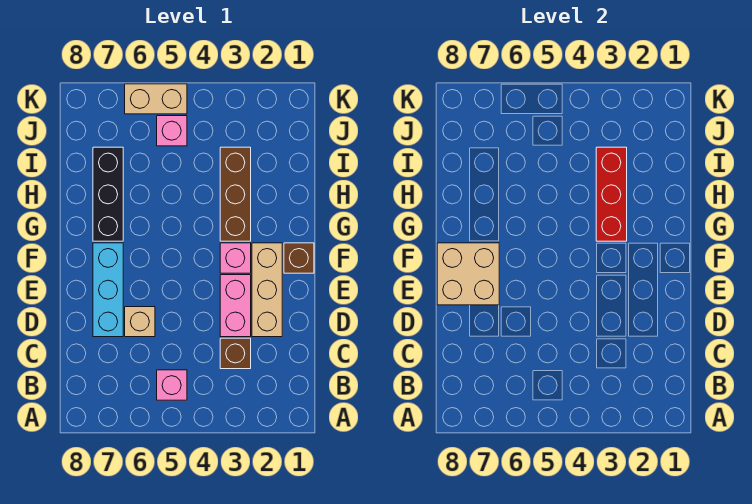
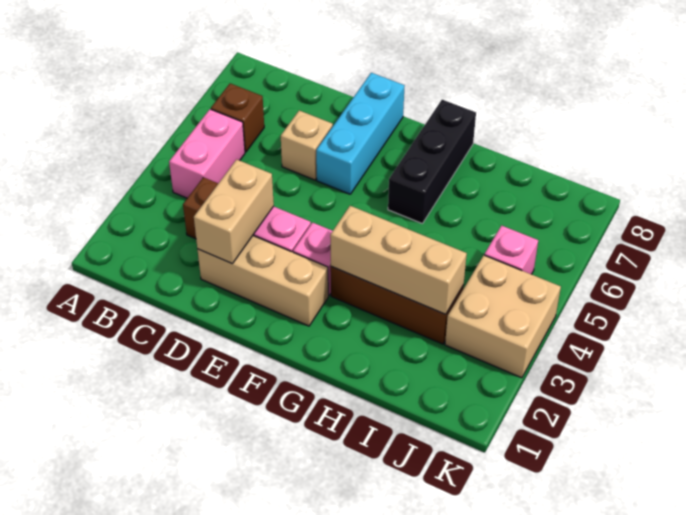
pink 1x1 brick [157,370,187,400] -> pink 1x2 brick [169,109,245,198]
cyan 1x3 brick [93,243,123,337] -> cyan 1x3 brick turned to [316,73,405,194]
tan 2x2 brick [437,243,499,305] -> tan 2x2 brick moved to [445,255,561,378]
brown 1x1 brick [284,243,314,273] -> brown 1x1 brick moved to [211,83,264,152]
red 1x3 brick [596,147,627,241] -> tan 1x3 brick [330,206,467,314]
black 1x3 brick [93,147,123,241] -> black 1x3 brick turned to [388,100,476,224]
tan 1x2 brick [125,84,187,114] -> tan 1x2 brick moved to [194,159,274,264]

